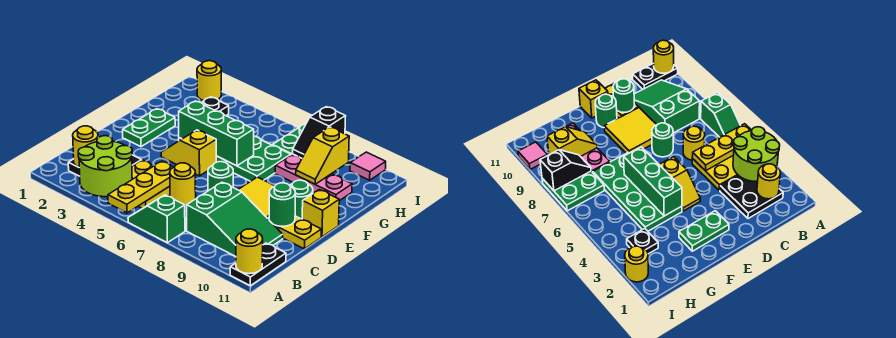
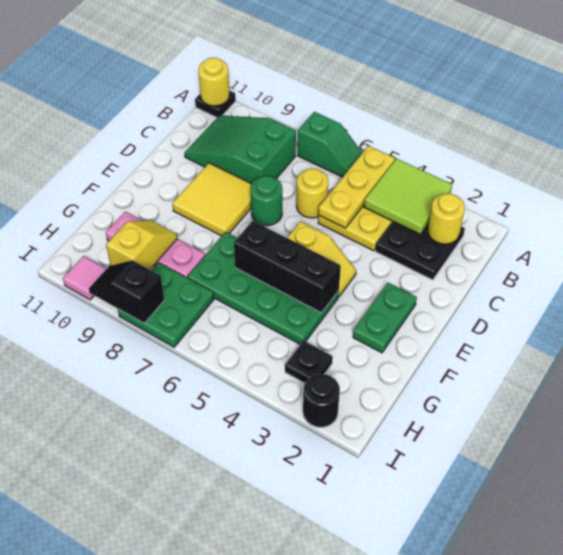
lime 2x2 round brick [78,136,132,197] -> lime 2x2 tile [364,159,452,235]
black 1x2 plate [230,243,286,286] -> black 1x1 plate [195,90,236,117]
yellow 1x2 plate [267,216,321,249] -> none
green 1x1 round brick [269,183,296,226] -> none
green 1x1 round brick [290,180,313,219] -> none
yellow 1x1 brick [302,190,339,237] -> none
green 1x3 brick [179,101,254,166] -> black 1x3 brick [234,221,341,313]
black 1x2 slope [293,107,346,158] -> black 1x2 slope turned to [89,260,164,323]
yellow 1x1 round brick [197,61,221,101] -> black 1x1 round brick [303,374,340,427]

